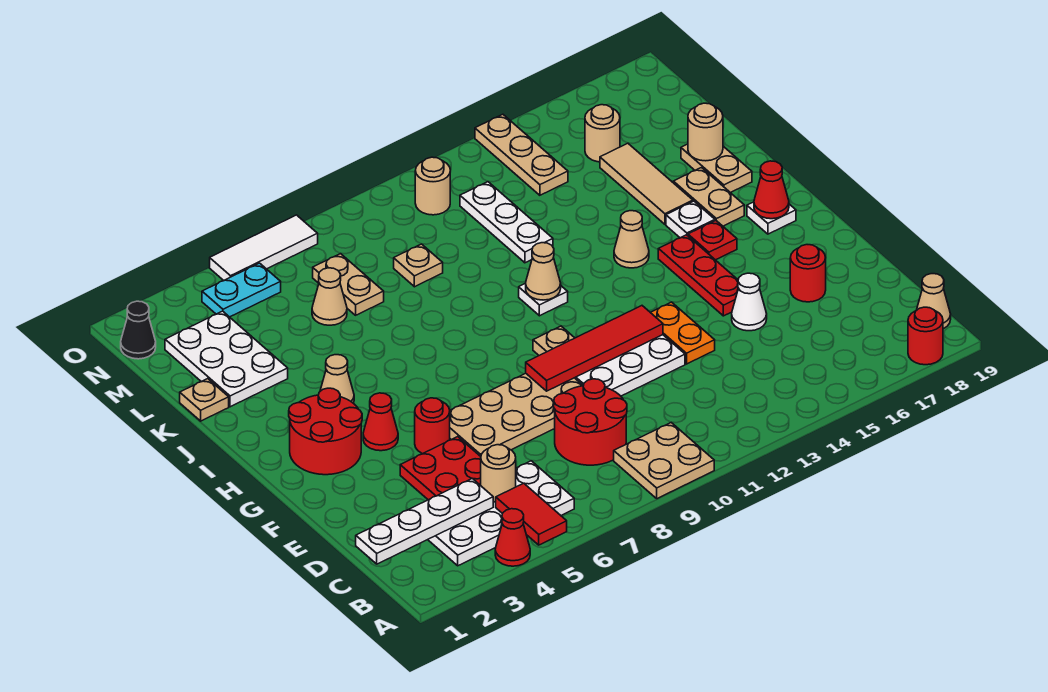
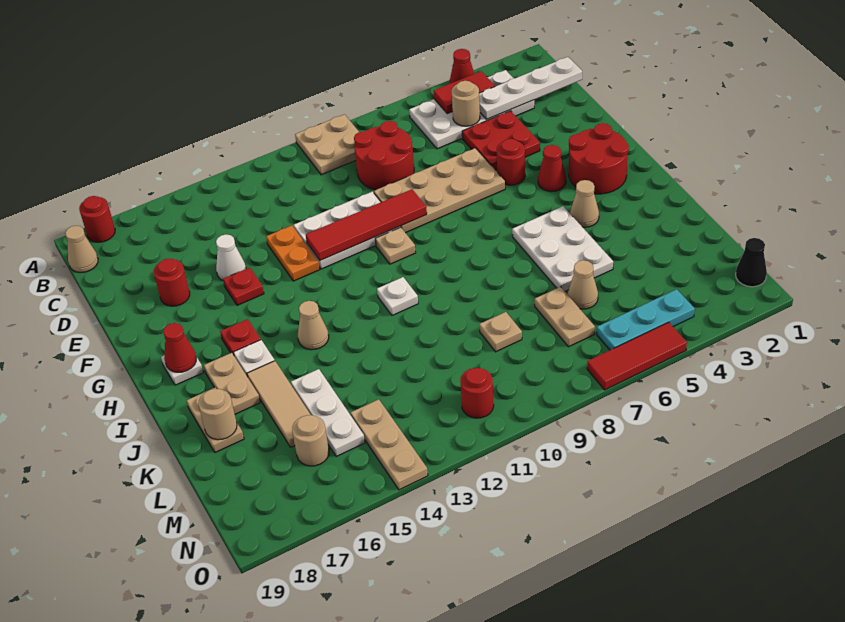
red 1x2 tile [496,483,567,545] -> red 1x2 tile turned to [433,71,495,114]
red 1x3 plate [658,235,739,316] -> red 1x1 plate [223,267,264,305]
tan 1x1 cone [526,243,561,300] -> none
tan 1x1 plate [180,379,229,421] -> none
white 2x3 plate [165,311,288,407] -> white 2x3 plate moved to [512,206,613,291]
white 1x3 plate [460,182,553,263] -> white 1x3 plate moved to [291,369,365,456]
cyan 1x2 plate [202,263,281,317] -> cyan 1x3 plate [597,289,695,350]
tan 1x1 round brick [415,157,450,215] -> red 1x1 round brick [460,368,494,418]
white 1x3 tile [210,215,318,280] -> red 1x3 tile [587,322,687,390]

